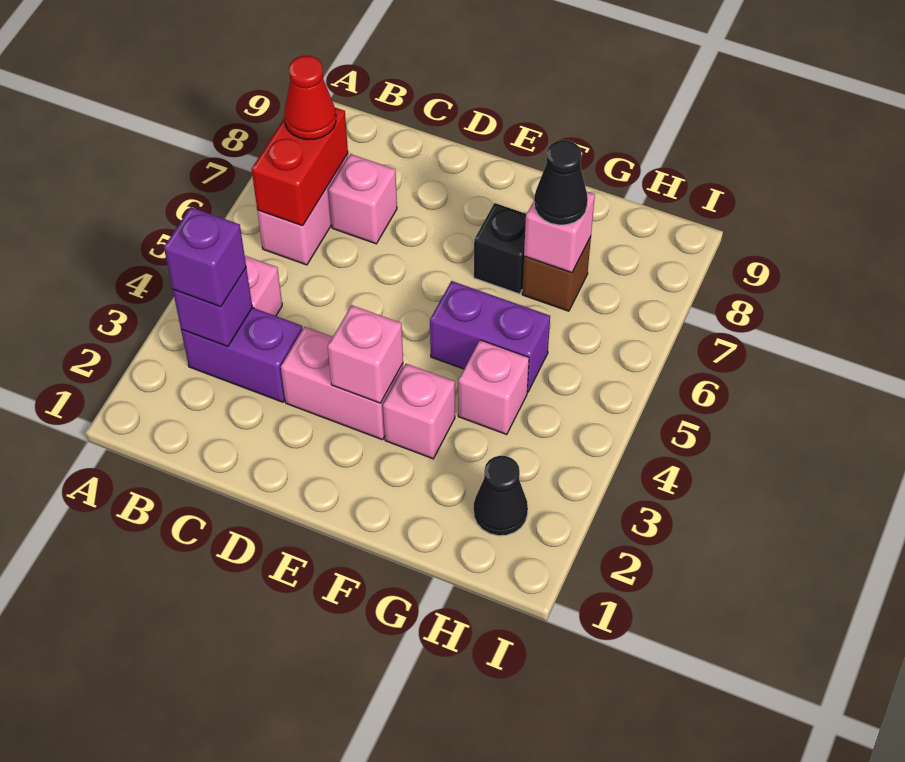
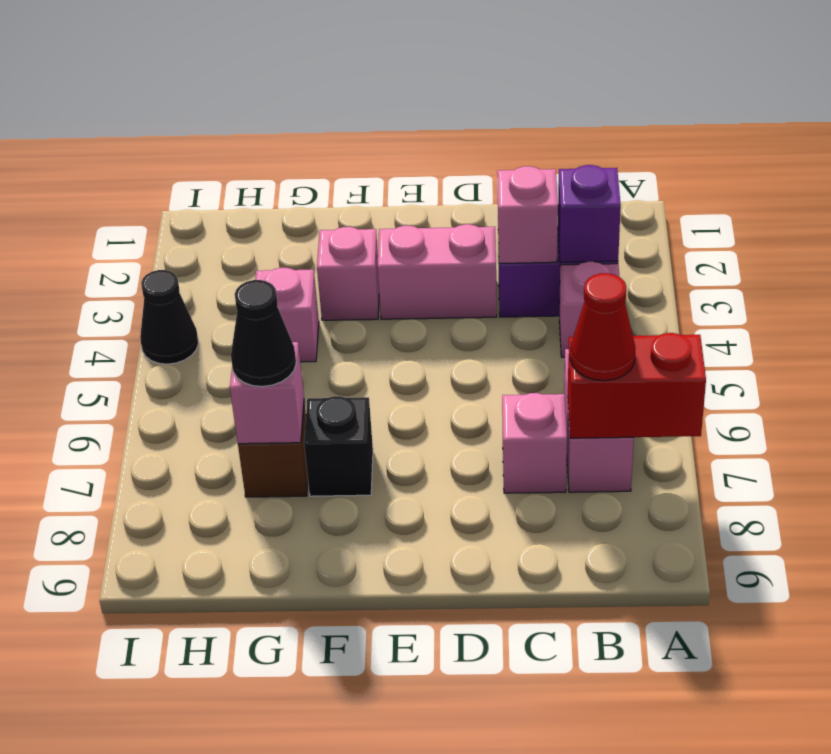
purple 1x1 brick [164,207,246,307] -> none
red 1x2 brick [252,108,348,226] -> red 1x2 brick turned to [568,333,706,438]
pink 1x1 brick [328,305,403,403] -> pink 1x1 brick moved to [497,166,558,263]
purple 1x2 brick [430,281,550,392] -> none
black 1x1 cone [474,456,528,536] -> black 1x1 cone moved to [140,270,198,364]

